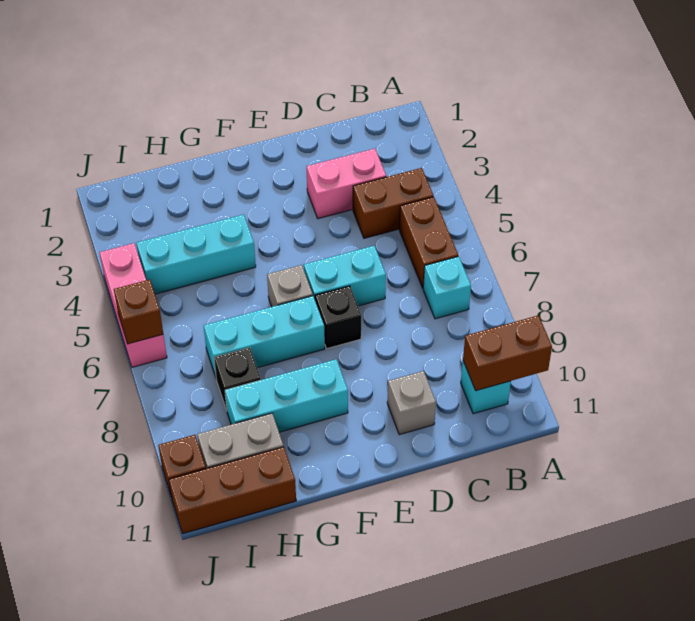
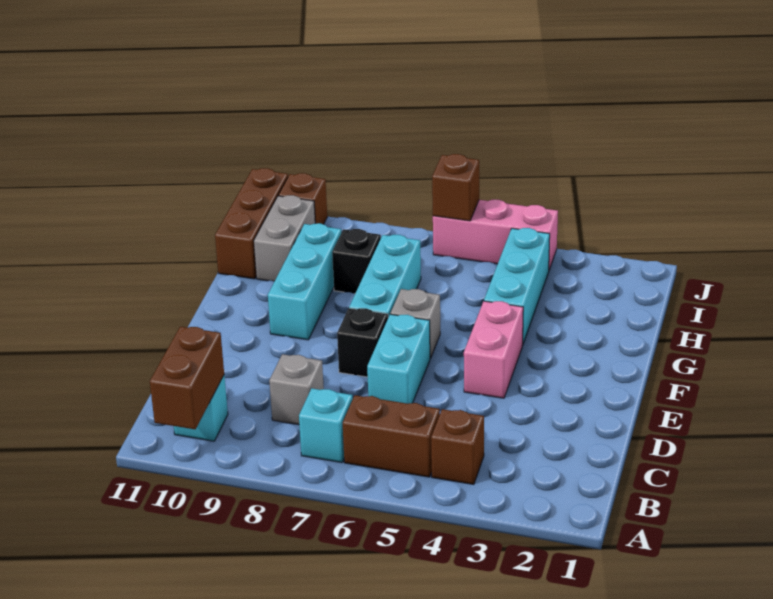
brown 1x2 brick [353,168,433,238] -> brown 1x1 brick [431,409,484,485]
pink 1x2 brick [307,149,386,219] -> pink 1x2 brick moved to [464,301,523,398]
grey 1x1 brick [387,371,436,435] -> grey 1x1 brick moved to [269,354,324,425]

